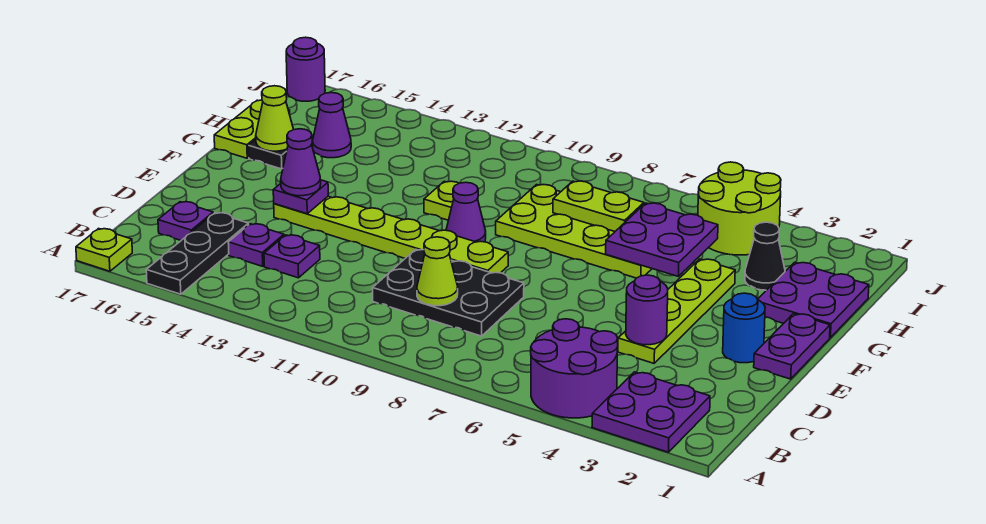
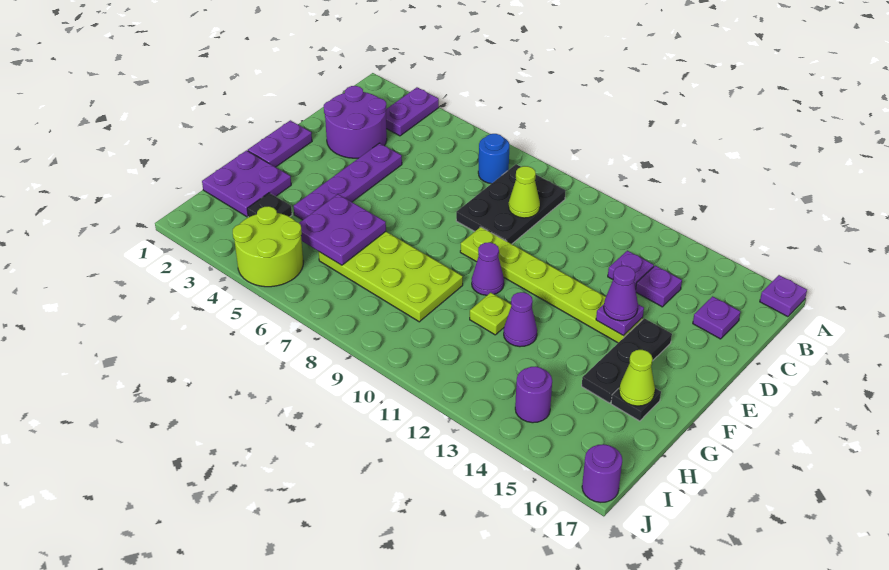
purple 2x2 plate [592,372,710,452] -> purple 1x2 plate [386,87,439,136]
purple 2x2 round brick [531,319,618,418] -> purple 2x2 round brick moved to [324,86,387,158]
black 1x3 plate [146,213,249,294] -> black 1x3 plate moved to [582,318,672,403]
lime 1x1 plate [76,229,132,271] -> purple 1x1 plate [760,275,807,317]
black 2x3 plate [373,249,524,336] -> black 2x3 plate turned to [456,164,566,244]
lime 1x4 plate [618,259,735,363] -> purple 1x4 plate [294,143,402,220]
purple 1x1 round brick [626,275,668,345] -> purple 1x1 round brick moved to [515,367,552,423]
blue 1x1 round brick [723,293,765,363] -> blue 1x1 round brick moved to [478,134,509,184]
lime 1x2 plate [214,100,290,158] -> none
black 1x1 cone [745,222,785,290] -> black 1x1 plate [247,193,292,217]
lime 1x2 plate [553,181,644,231] -> none
purple 1x1 cone [312,93,351,158] -> purple 1x1 cone moved to [504,292,537,347]

